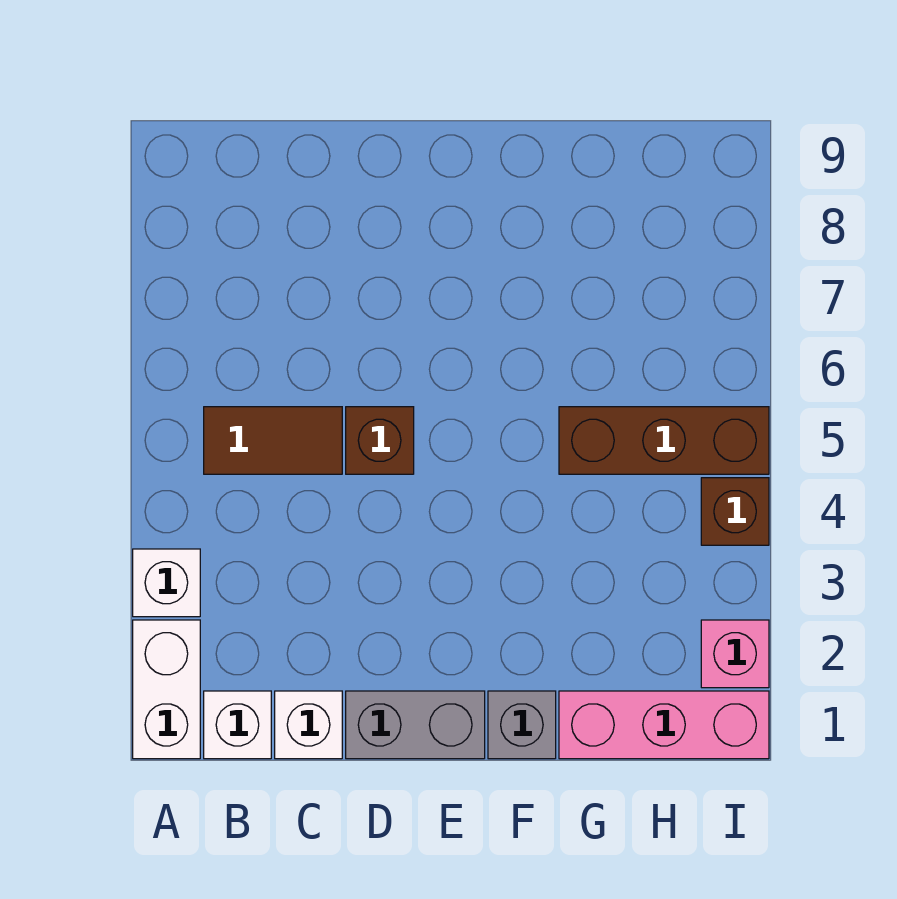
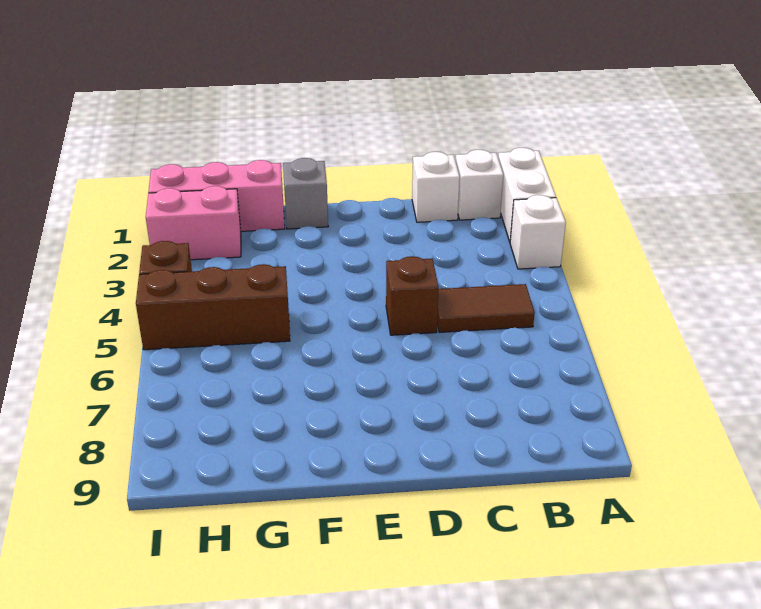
grey 1x2 brick [346,691,485,759] -> none
pink 1x1 brick [701,620,769,688] -> pink 1x2 brick [146,186,241,260]

